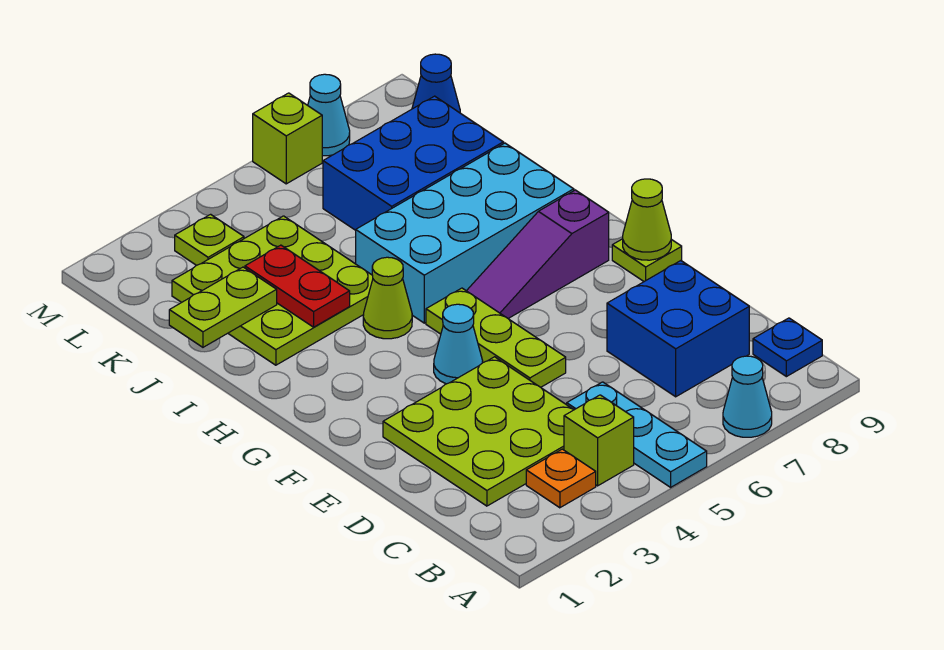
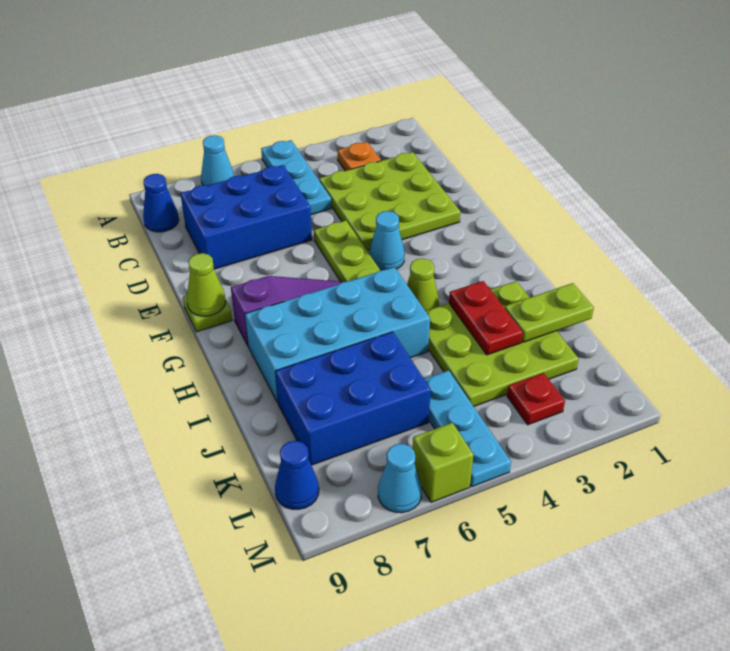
lime 1x1 brick [564,395,634,486] -> none
blue 1x1 plate [753,318,822,377] -> blue 1x1 cone [143,174,179,232]
blue 2x2 brick [607,261,749,397] -> blue 2x3 brick [180,165,312,269]
none -> cyan 1x3 plate [424,370,511,487]
lime 1x1 plate [175,214,244,265] -> red 1x1 plate [507,373,565,425]

